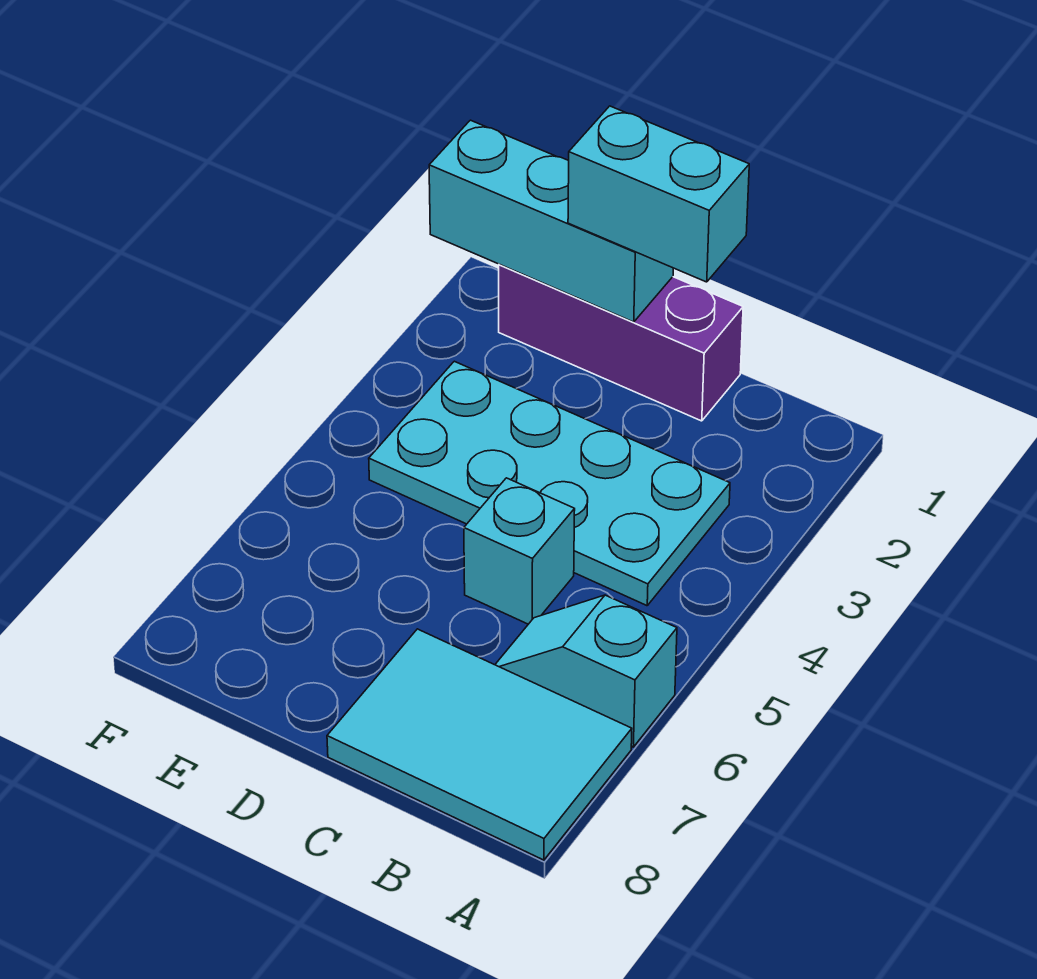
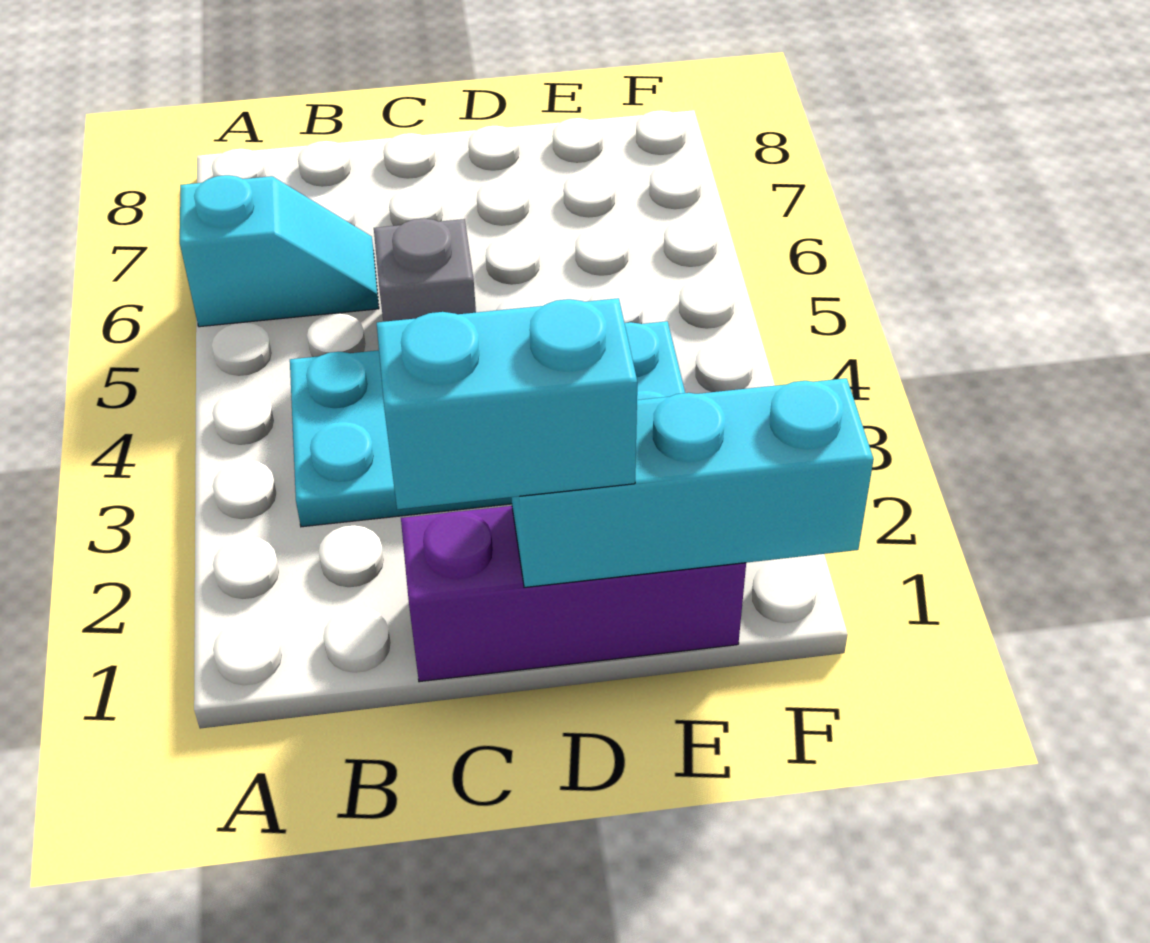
cyan 2x3 tile [327,629,632,860] -> none
cyan 1x1 brick [464,478,575,624] -> grey 1x1 brick [374,218,476,322]

